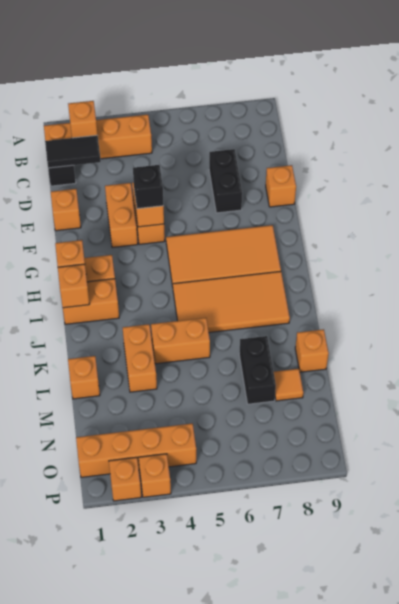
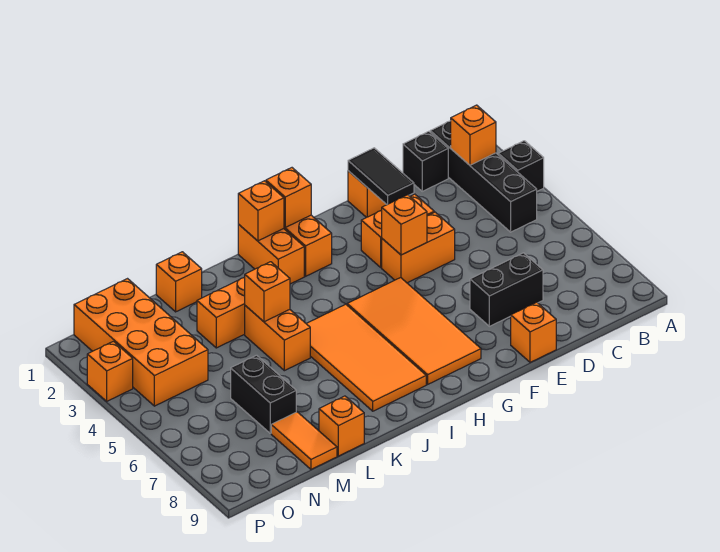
orange 1x4 brick [44,115,152,159] -> black 1x4 brick [430,121,537,232]
black 1x2 tile [45,135,101,168] -> black 1x2 tile moved to [348,148,414,205]
black 1x1 brick [133,165,163,209] -> black 1x1 brick moved to [498,141,544,191]
black 1x2 brick [239,336,276,404] -> black 1x2 brick turned to [231,355,296,433]
orange 1x1 tile [274,369,303,401] -> orange 1x2 tile [271,412,337,469]
orange 1x4 brick [76,424,196,477] -> orange 2x4 brick [74,279,208,406]
orange 1x1 brick [109,457,141,501] -> orange 1x1 brick moved to [244,262,290,322]

